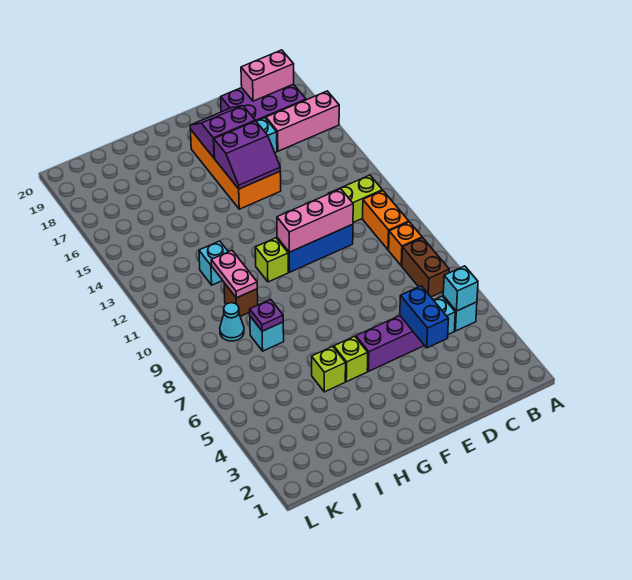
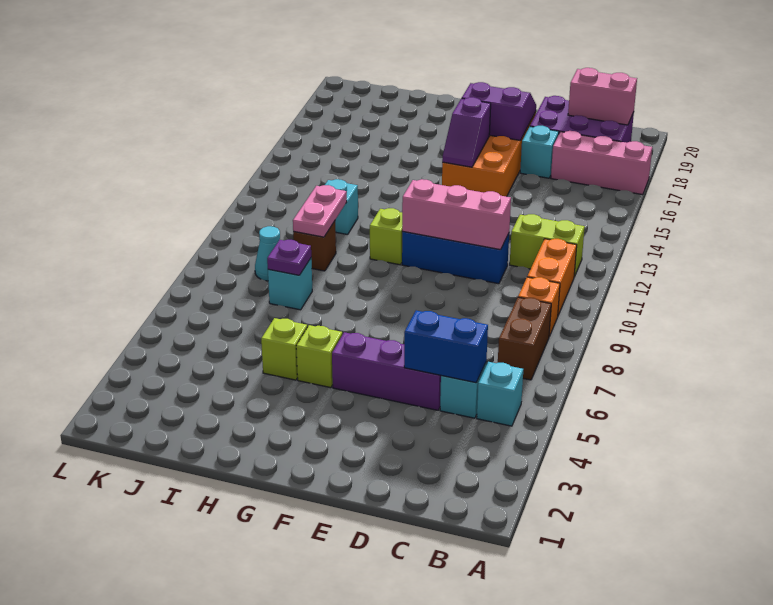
cyan 1x1 brick [443,266,478,311] -> none
blue 1x2 brick [400,286,448,348] -> blue 1x2 brick turned to [404,311,488,383]
purple 2x2 slope [214,121,280,189] -> purple 1x2 slope [442,97,491,167]

